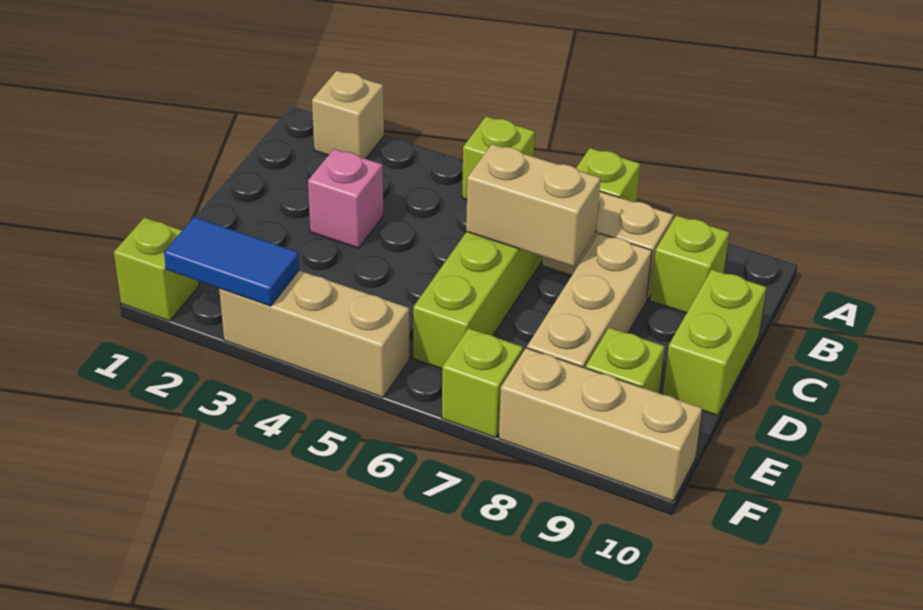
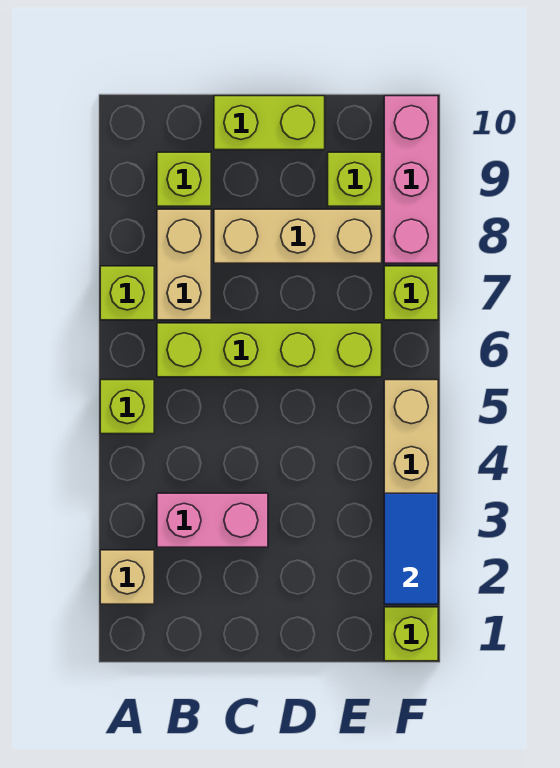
pink 1x1 brick [308,149,383,248] -> pink 1x2 brick [157,493,268,547]
tan 1x2 brick [466,144,601,267] -> none
tan 1x3 brick [499,348,702,501] -> pink 1x3 brick [384,96,438,263]

